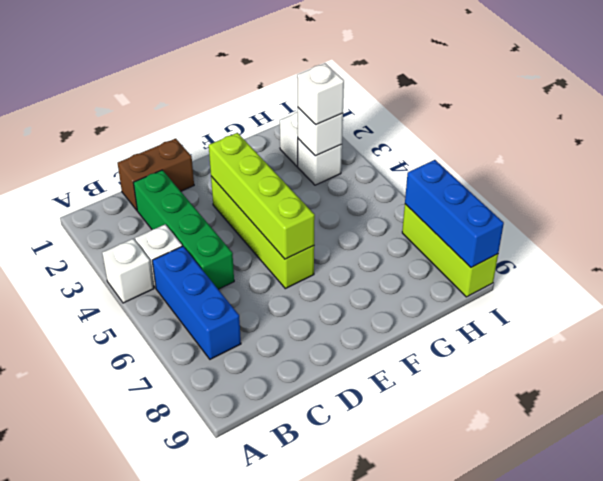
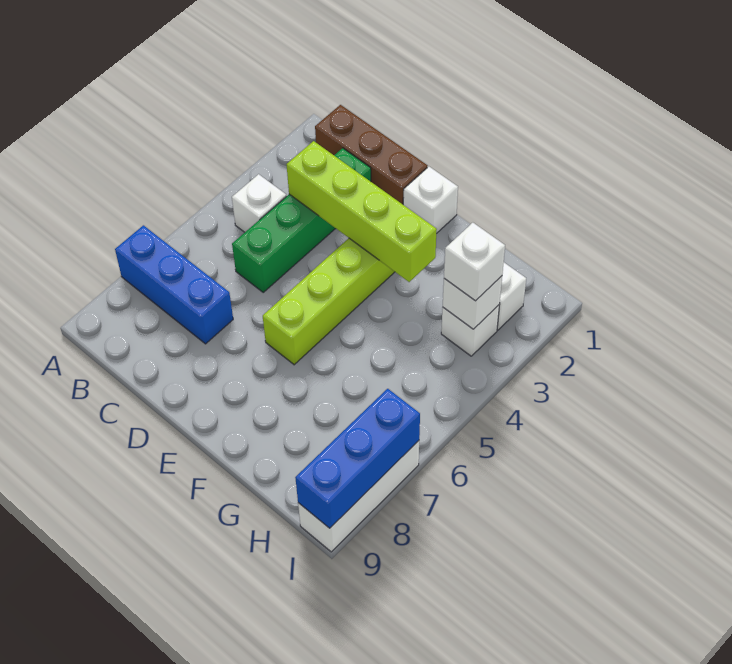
white 1x1 brick [102,239,154,303] -> white 1x1 brick moved to [403,167,458,234]
blue 1x3 brick [152,246,241,359] -> blue 1x3 brick turned to [115,225,233,344]
brown 1x2 brick [118,139,194,210] -> brown 1x3 brick [315,105,427,204]
lime 1x4 brick [209,133,315,259] -> lime 1x4 brick turned to [287,141,437,282]
lime 1x3 brick [402,204,498,297] -> white 1x3 brick [298,441,419,552]

